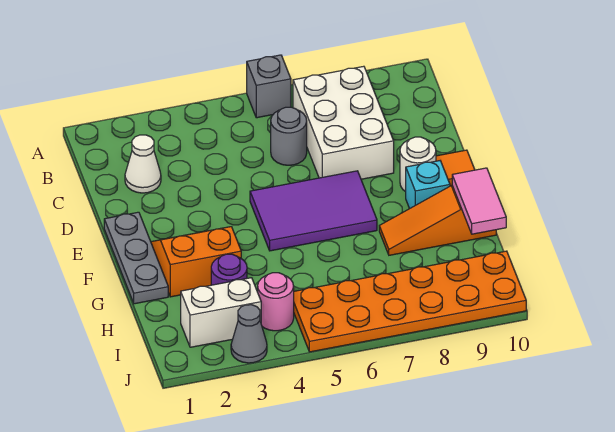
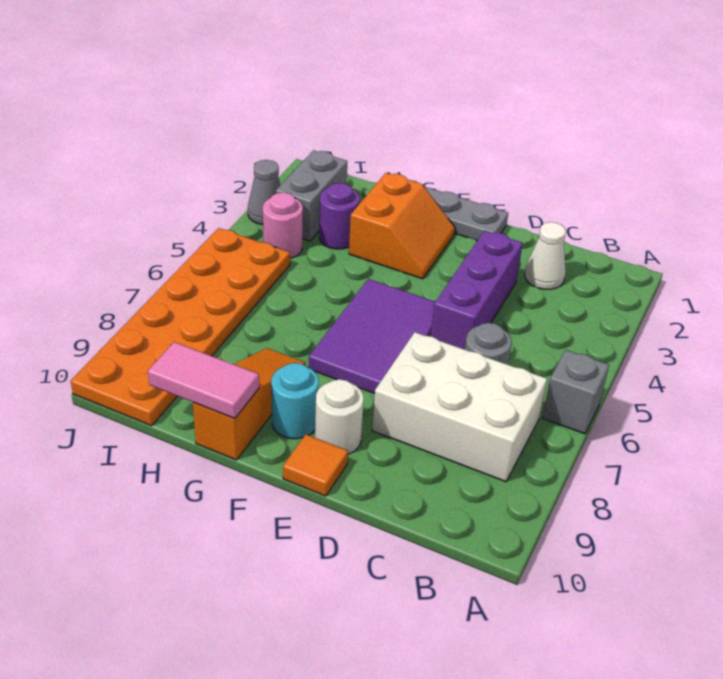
none -> purple 1x3 brick [431,231,523,349]
cyan 1x1 brick [406,161,450,209] -> cyan 1x1 round brick [271,363,319,439]
white 1x2 brick [181,278,261,347] -> grey 1x2 brick [276,150,347,241]

